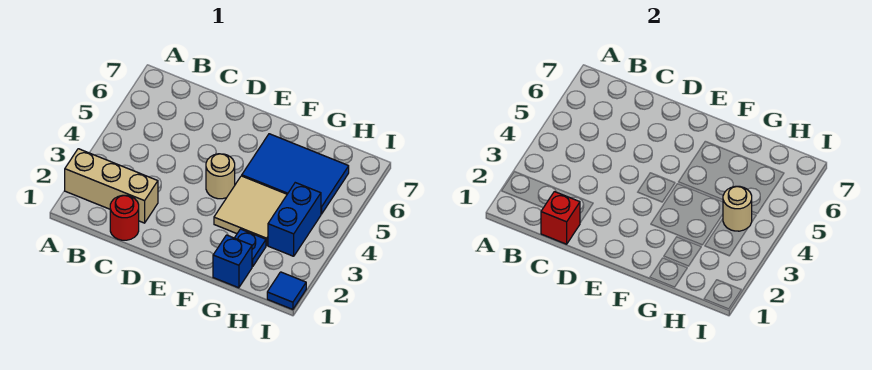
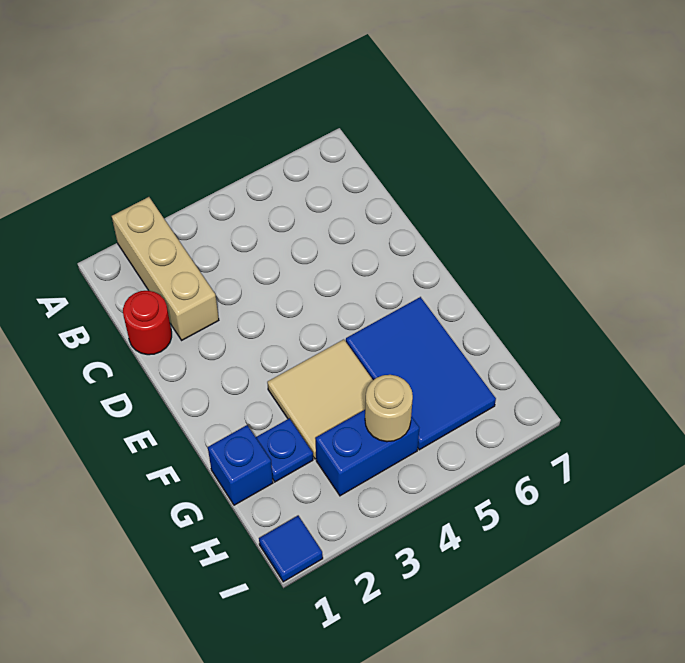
red 1x1 brick [541,192,580,244] -> none
tan 1x1 round brick [206,154,235,199] -> none

